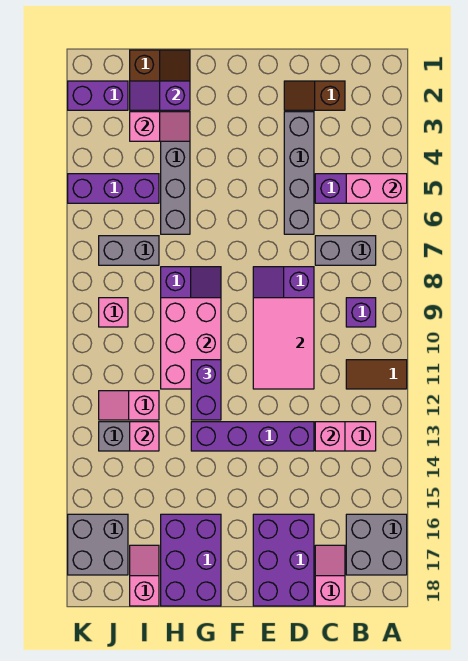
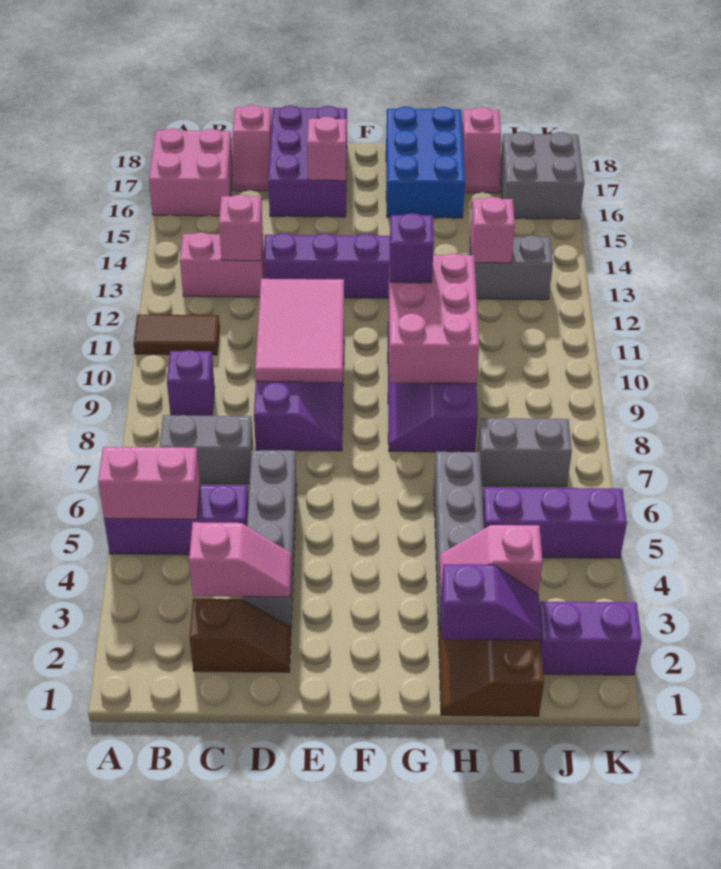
grey 2x2 brick [346,514,407,575] -> pink 2x2 brick [149,128,232,216]
purple 1x2 brick [191,360,221,420] -> purple 1x1 brick [390,213,434,283]
purple 2x3 brick [161,514,221,606] -> blue 2x3 brick [386,106,465,218]
pink 1x2 slope [99,391,159,420] -> pink 1x2 slope moved to [189,522,291,597]
pink 1x1 brick [99,298,128,327] -> pink 1x1 brick moved to [307,117,346,181]

